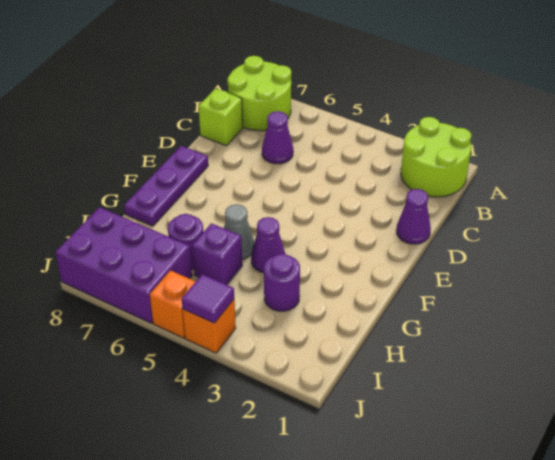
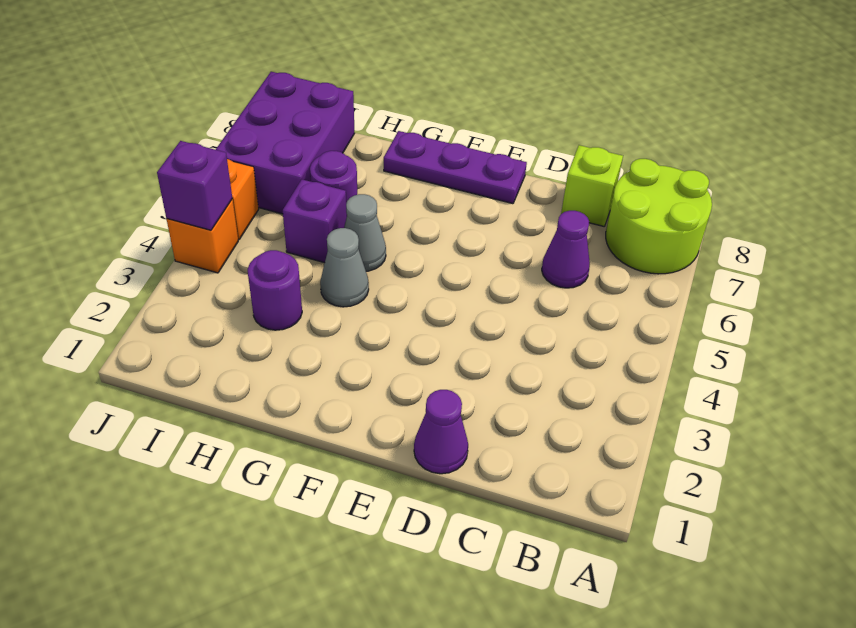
lime 2x2 round brick [401,117,471,197] -> none
purple 1x1 cone [251,217,285,273] -> grey 1x1 cone [320,228,369,307]
purple 1x1 tile [182,274,234,323] -> purple 1x1 brick [157,141,232,230]

